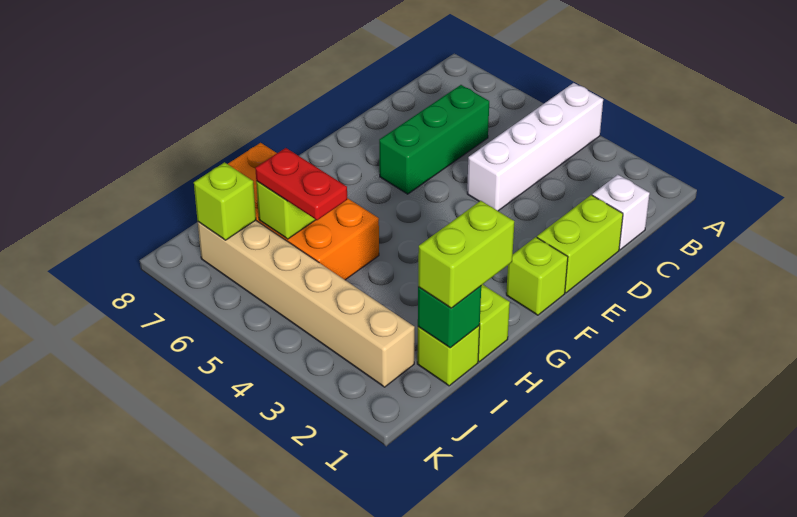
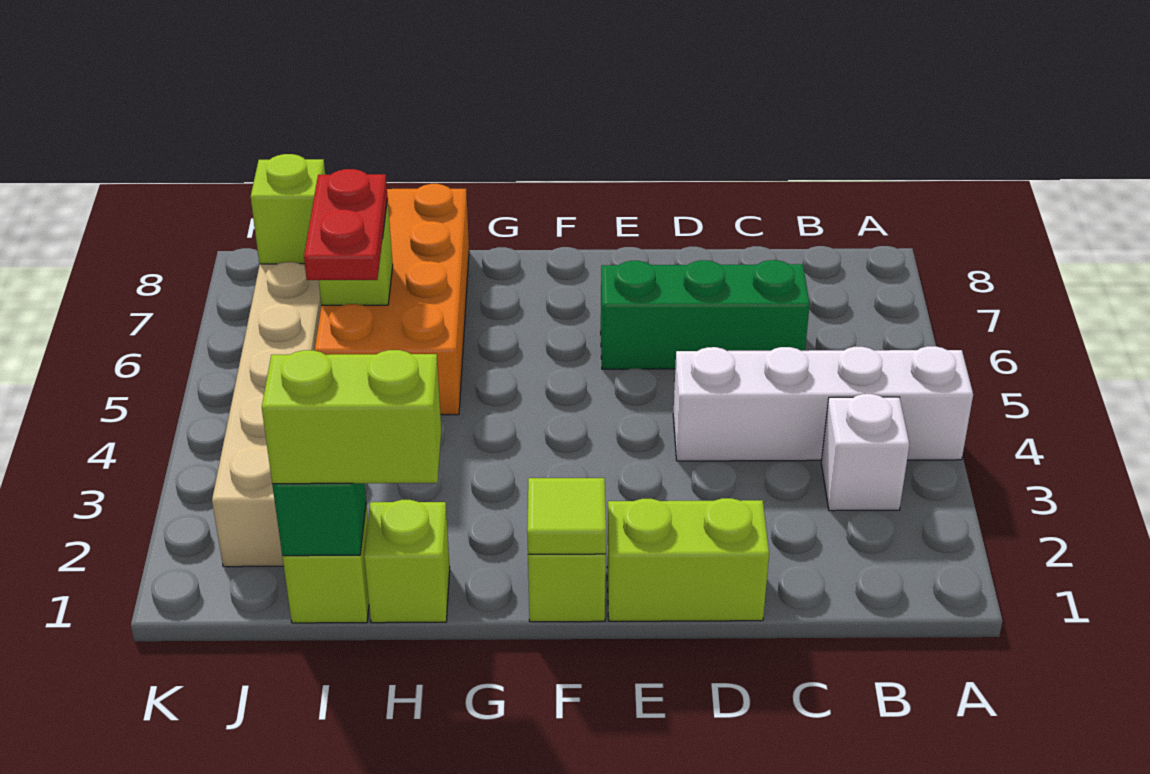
white 1x1 brick [592,175,650,250] -> white 1x1 brick moved to [821,394,909,511]
none -> lime 1x1 tile [527,478,606,554]

